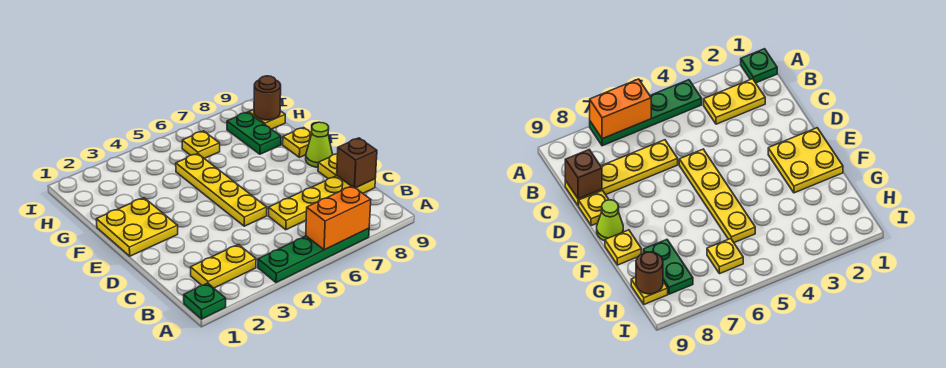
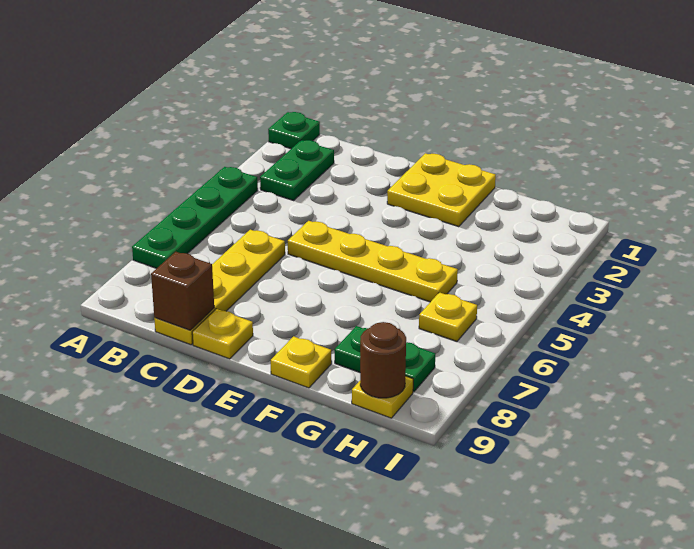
orange 1x2 brick [306,186,371,250] -> none
yellow 1x2 plate [191,244,256,288] -> green 1x2 plate [260,140,334,200]
lime 1x1 cone [306,122,333,167] -> none

